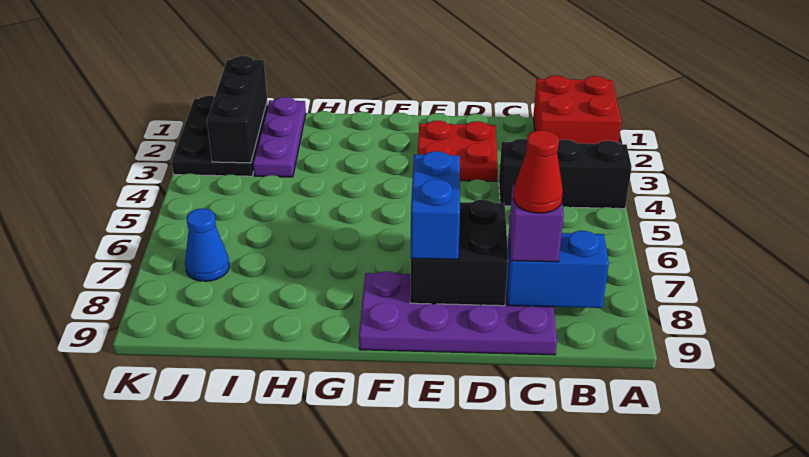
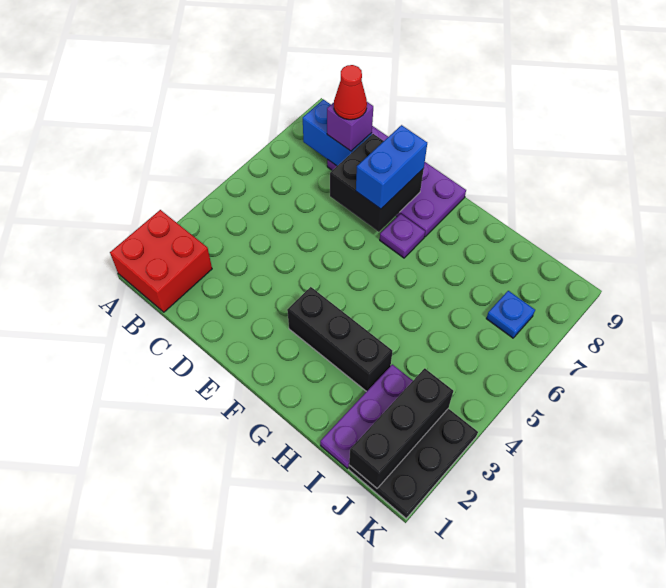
black 1x3 brick [499,139,632,209] -> black 1x3 brick moved to [287,287,393,392]
red 2x2 plate [418,121,498,181] -> none
none -> purple 1x1 plate [380,214,425,258]
blue 1x1 cone [185,209,229,281] -> blue 1x1 plate [486,291,535,338]

